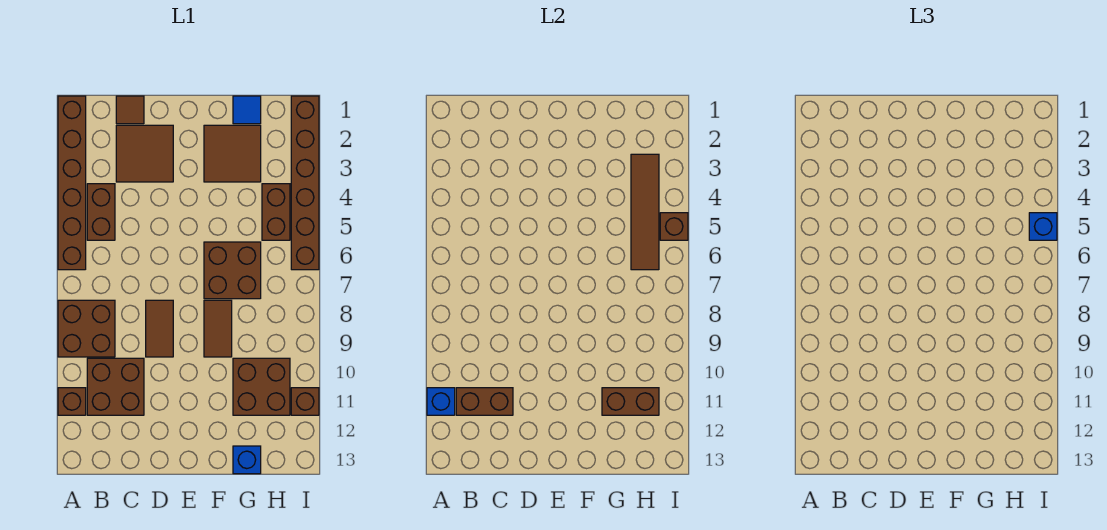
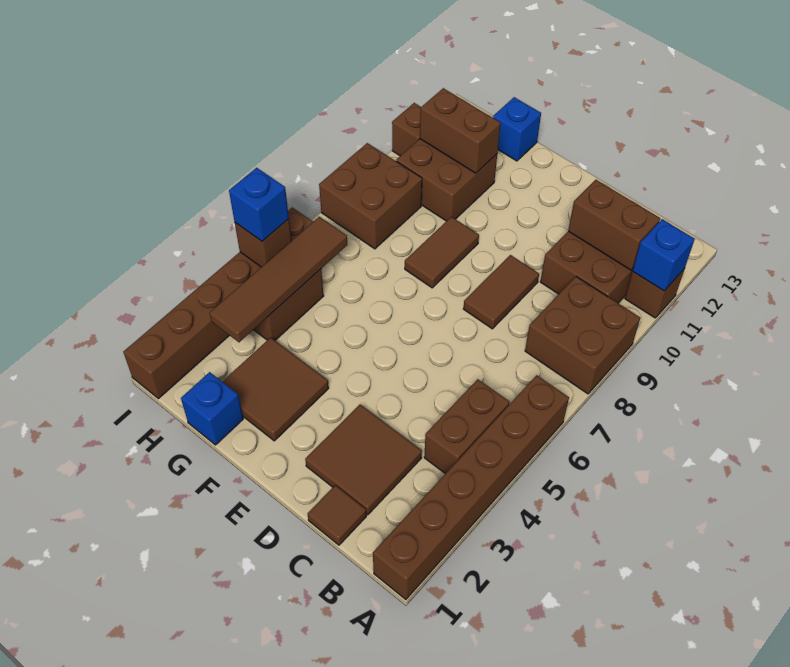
brown 2x2 brick [204,242,261,299] -> brown 2x2 brick moved to [319,143,422,249]
blue 1x1 tile [233,96,261,124] -> blue 1x1 brick [181,372,243,445]

